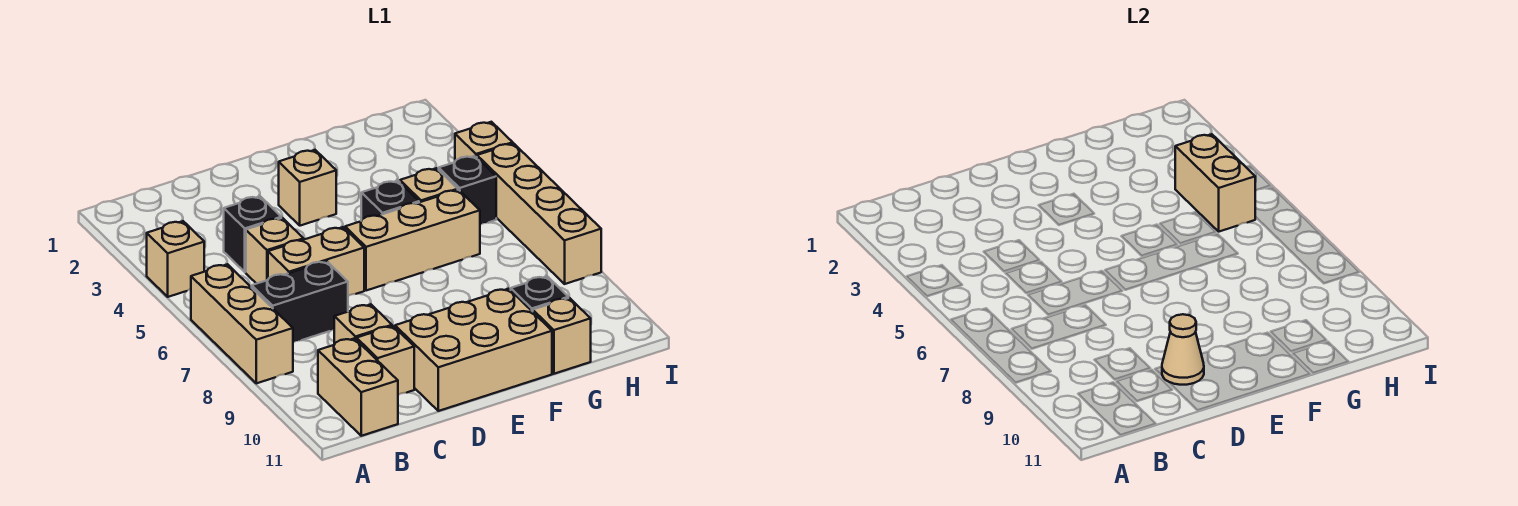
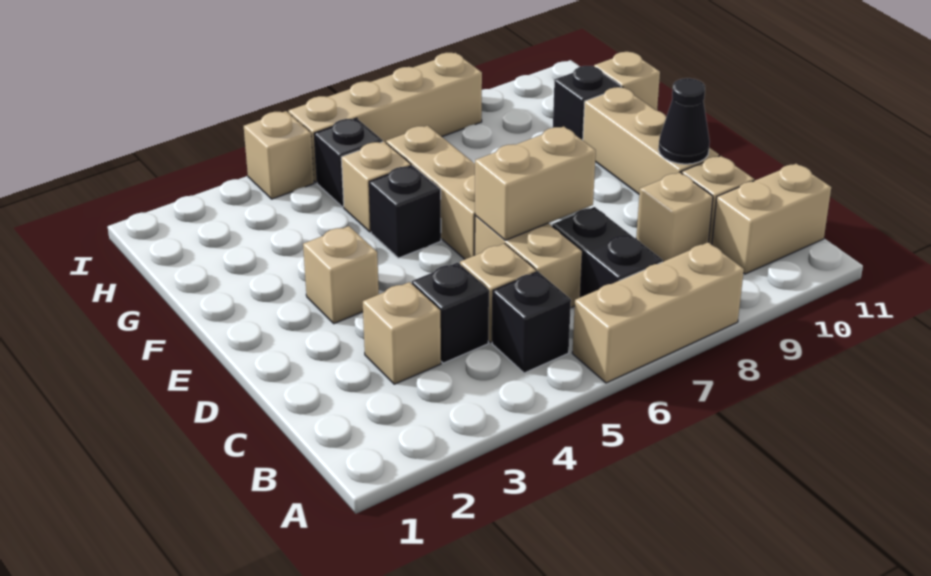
tan 1x1 brick [147,221,204,297] -> tan 1x1 brick moved to [363,282,441,384]
none -> black 1x1 brick [492,272,571,373]
tan 2x3 brick [395,289,552,411] -> tan 1x3 brick [583,87,719,194]
tan 1x1 cone [1162,314,1204,385] -> black 1x1 cone [658,78,710,164]
tan 1x2 brick [1175,134,1256,232] -> tan 1x2 brick moved to [475,126,596,240]

